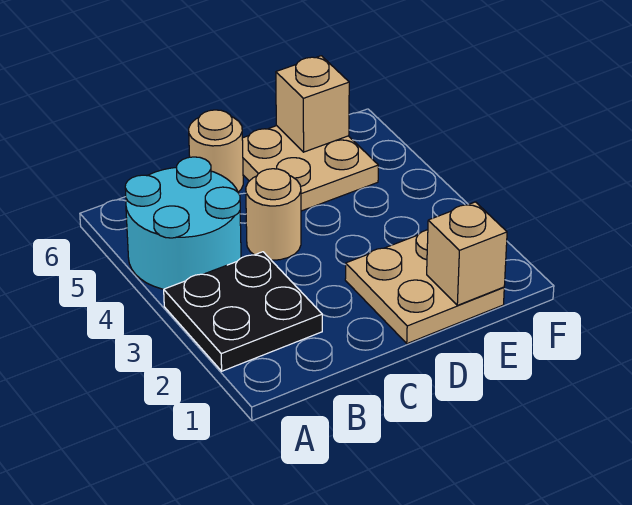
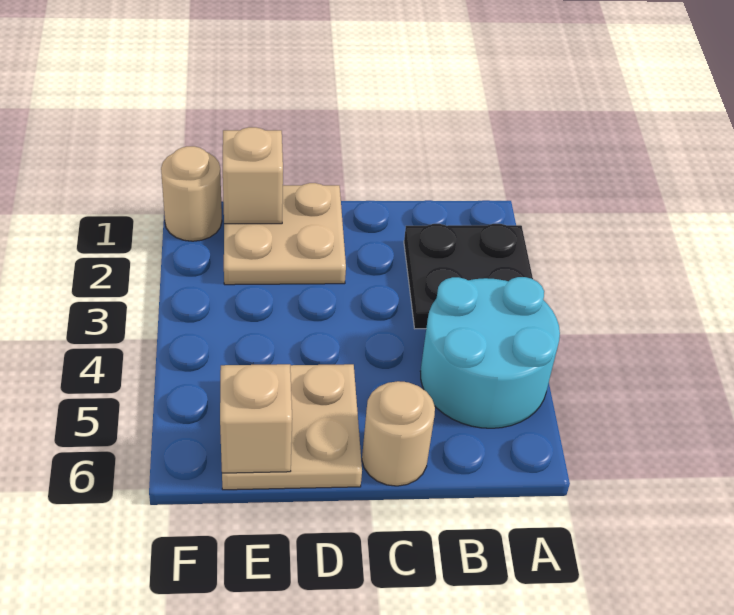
tan 1x1 round brick [246,169,301,260] -> tan 1x1 round brick moved to [161,146,222,241]

